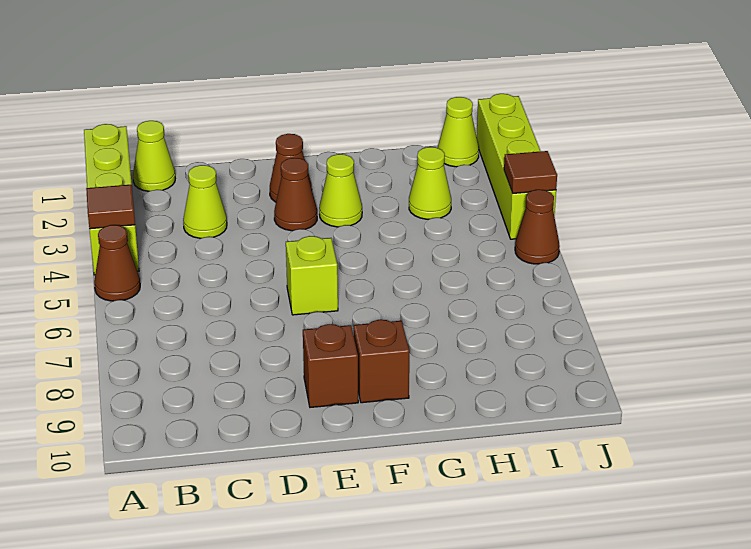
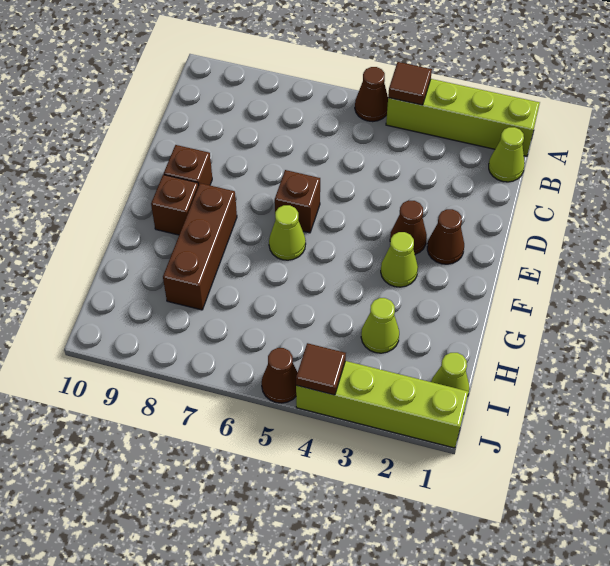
lime 1x1 cone [183,165,227,238] -> lime 1x1 cone moved to [269,205,306,260]
lime 1x1 brick [286,236,338,315] -> brown 1x1 brick [275,170,320,233]
none -> brown 1x3 brick [163,183,237,310]

